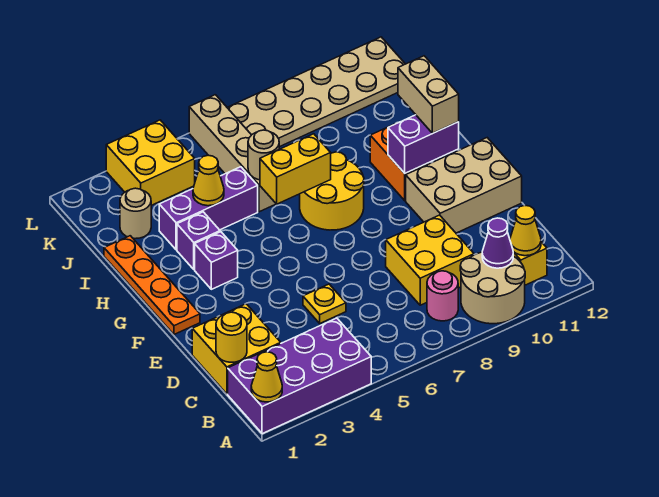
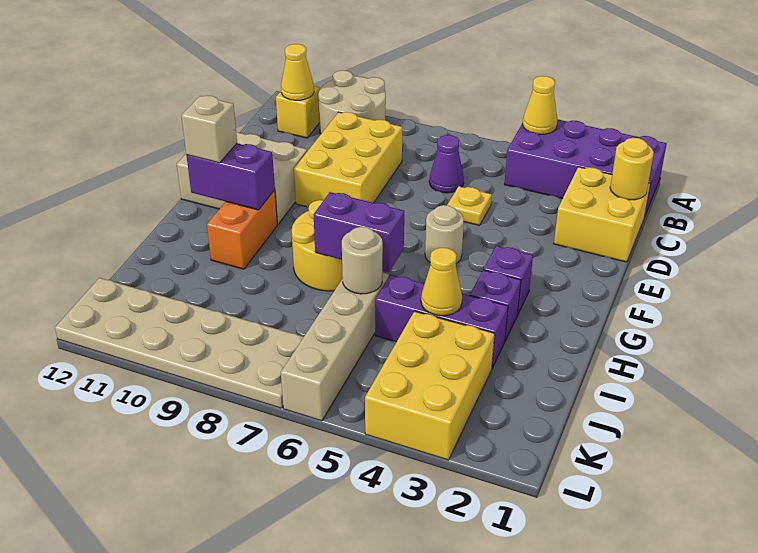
yellow 1x1 cone [251,352,282,402] -> yellow 1x1 cone moved to [523,76,557,134]
pink 1x1 round brick [427,271,458,321] -> none
purple 1x1 cone [482,218,513,268] -> purple 1x1 cone moved to [429,135,464,193]
yellow 2x2 brick [386,215,474,305] -> yellow 2x3 brick [294,112,402,207]
orange 1x4 plate [104,236,200,334] -> none
tan 1x2 brick [398,56,459,133] -> tan 1x1 brick [181,96,237,163]
yellow 1x2 brick [260,134,331,204] -> purple 1x2 brick [314,192,404,272]
tan 1x1 round brick [120,188,151,239] -> tan 1x1 round brick moved to [425,205,464,264]
yellow 2x2 brick [106,120,195,205] -> yellow 2x3 brick [365,311,495,460]

